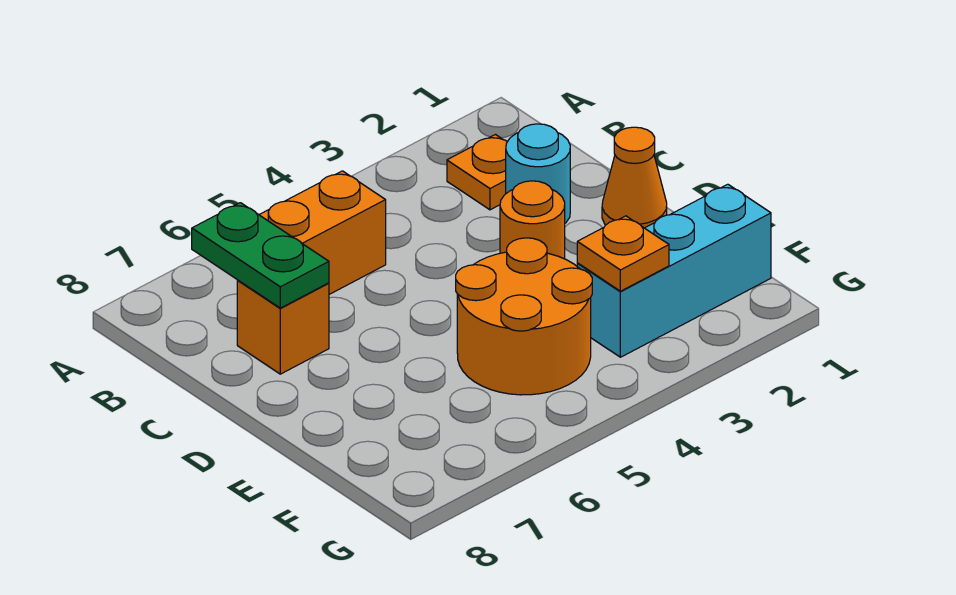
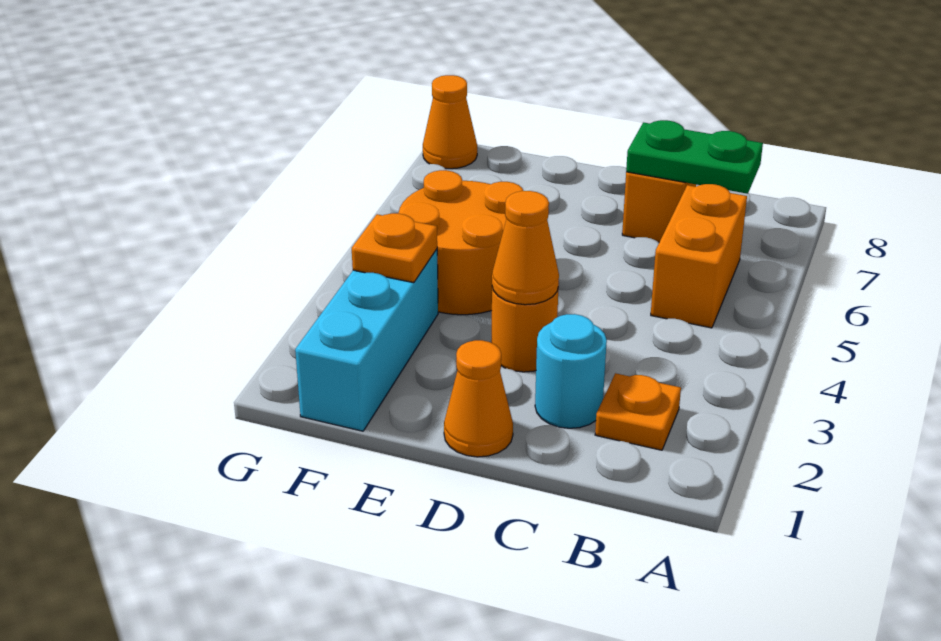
none -> orange 1x1 cone [492,191,559,305]
none -> orange 1x1 cone [423,75,477,169]

